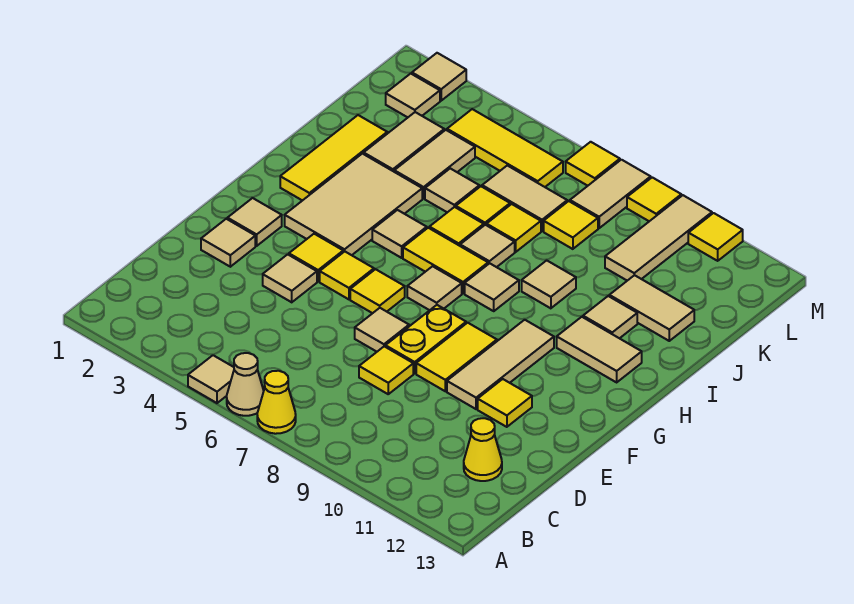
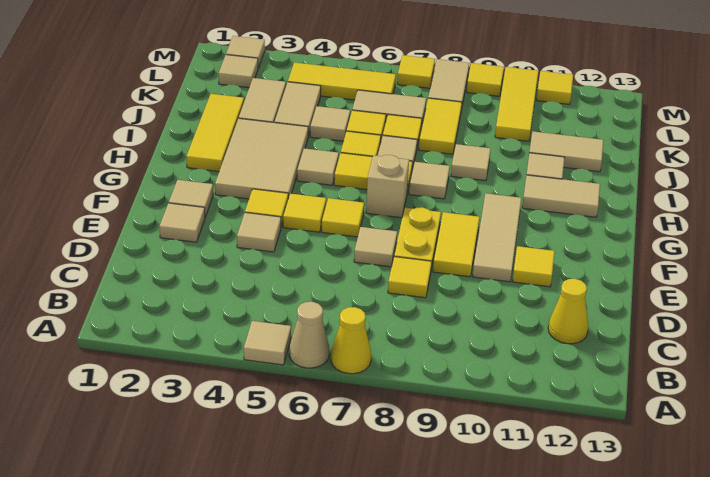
tan 1x1 tile [407,266,462,310] -> tan 1x1 brick [366,155,409,218]
yellow 1x1 tile [544,201,598,249] -> yellow 1x2 tile [419,98,462,154]
tan 1x3 tile [605,195,712,281] -> yellow 1x3 tile [495,67,538,141]

